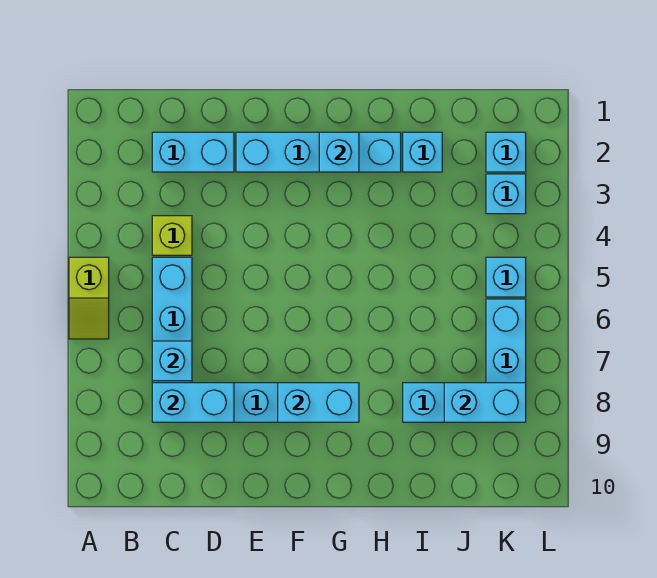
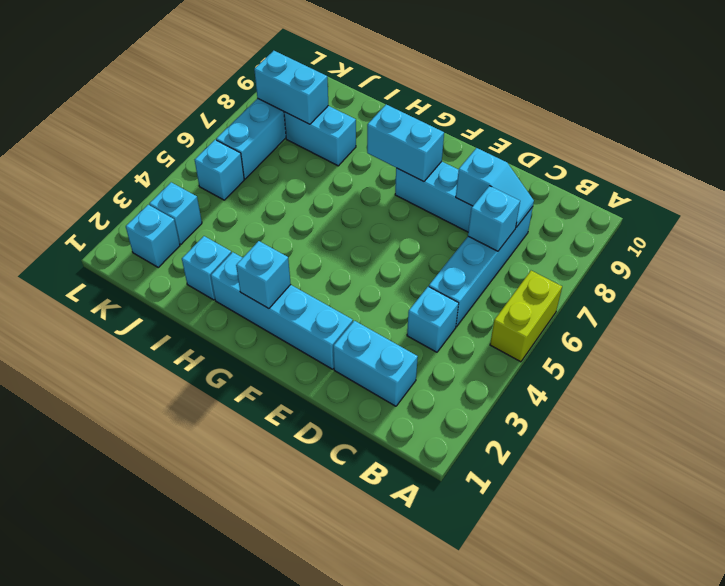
lime 1x2 slope [69,257,109,339] -> lime 1x2 brick [490,271,562,362]
lime 1x1 brick [152,216,192,255] -> cyan 1x1 brick [407,287,459,352]
cyan 1x2 brick [152,383,234,422] -> cyan 1x2 slope [456,148,534,227]

